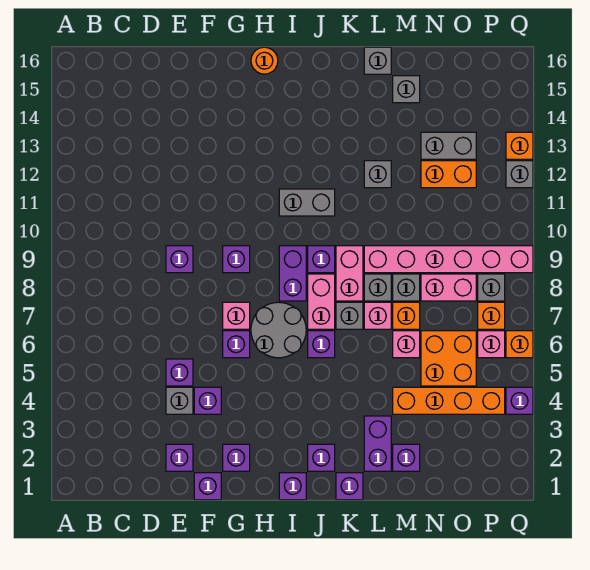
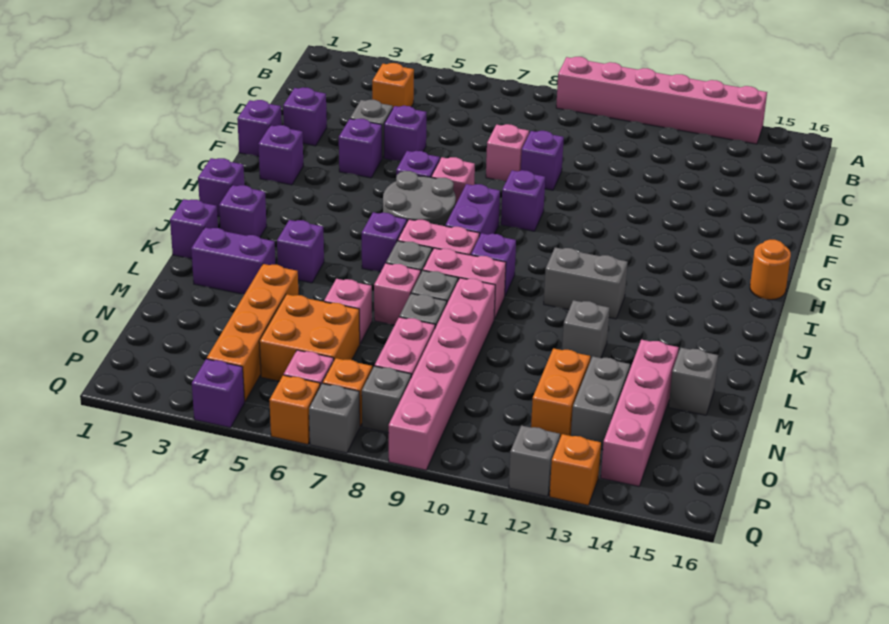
none -> pink 1x6 brick [556,57,767,144]
none -> pink 1x1 brick [486,124,529,182]
purple 1x2 brick [279,246,306,301] -> purple 1x2 brick turned to [445,184,500,237]
grey 1x2 brick [279,189,335,216] -> grey 1x2 brick turned to [544,248,628,319]
grey 1x1 brick [364,47,391,74] -> grey 1x1 brick moved to [309,383,360,453]
purple 1x1 brick [393,444,420,471] -> purple 1x1 brick moved to [277,220,324,283]
orange 1x1 brick [393,302,420,329] -> orange 1x1 brick moved to [372,63,414,108]
none -> pink 1x4 brick [601,340,679,486]

